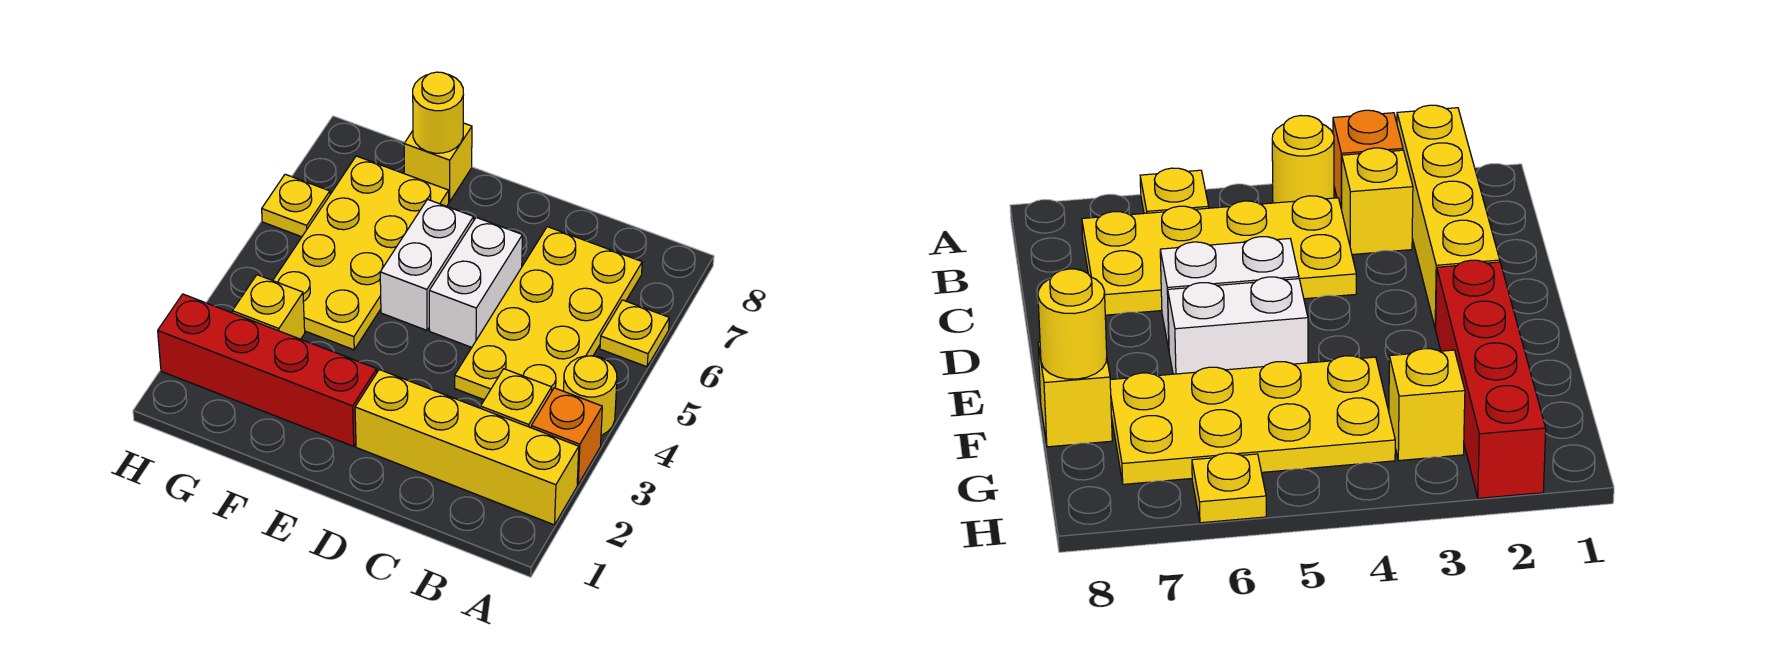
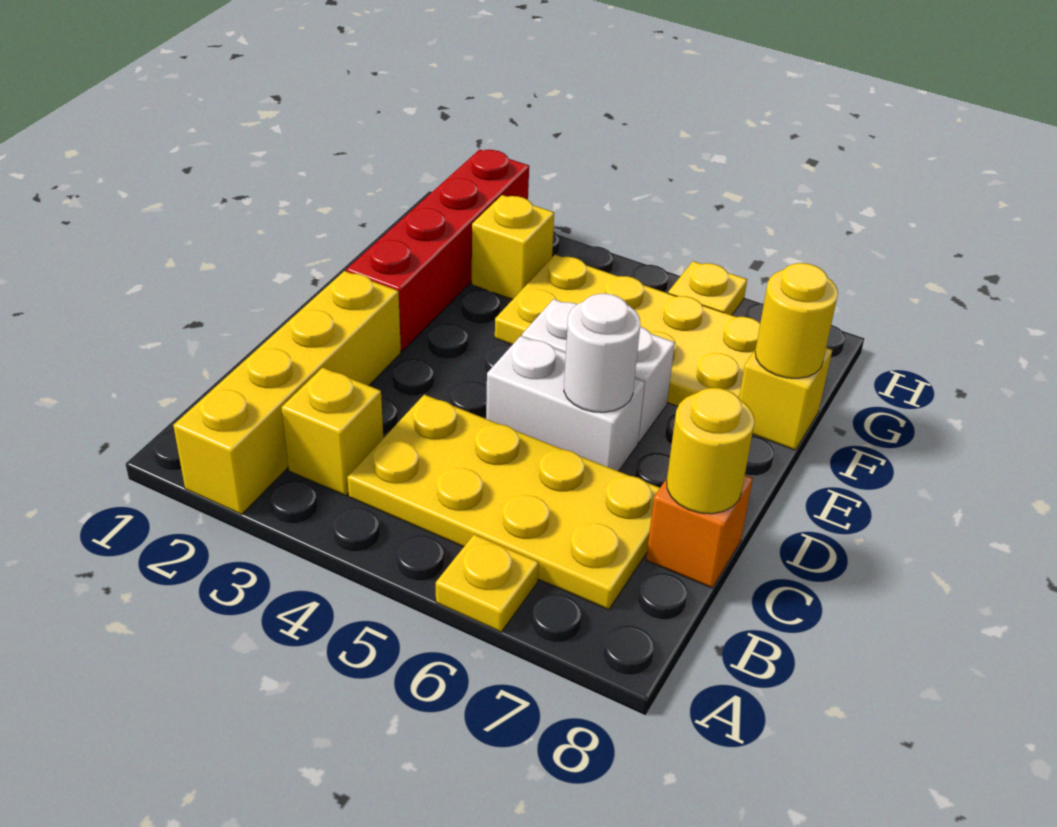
orange 1x1 brick [531,388,602,484] -> orange 1x1 brick moved to [646,475,753,588]
yellow 1x1 round brick [564,356,617,435] -> yellow 1x1 round brick moved to [667,388,754,514]
none -> white 1x1 round brick [564,294,640,412]

